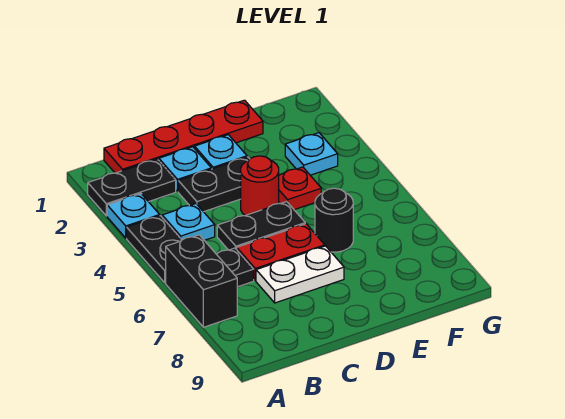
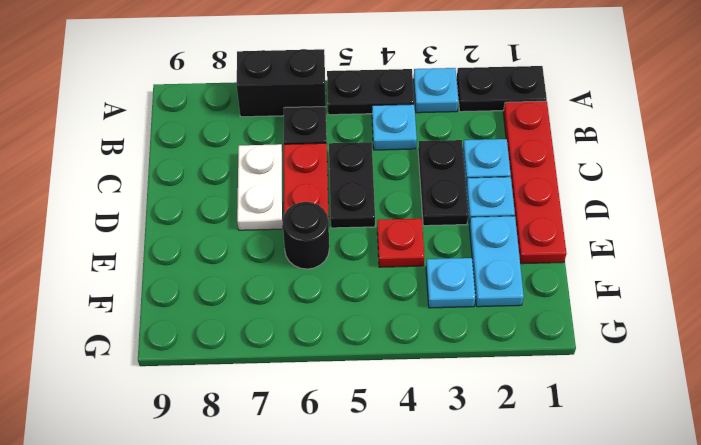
black 1x2 plate [88,159,176,216] -> black 1x2 plate turned to [456,66,547,112]
red 1x1 round brick [241,156,279,215] -> none
none -> cyan 1x2 plate [469,216,524,307]

